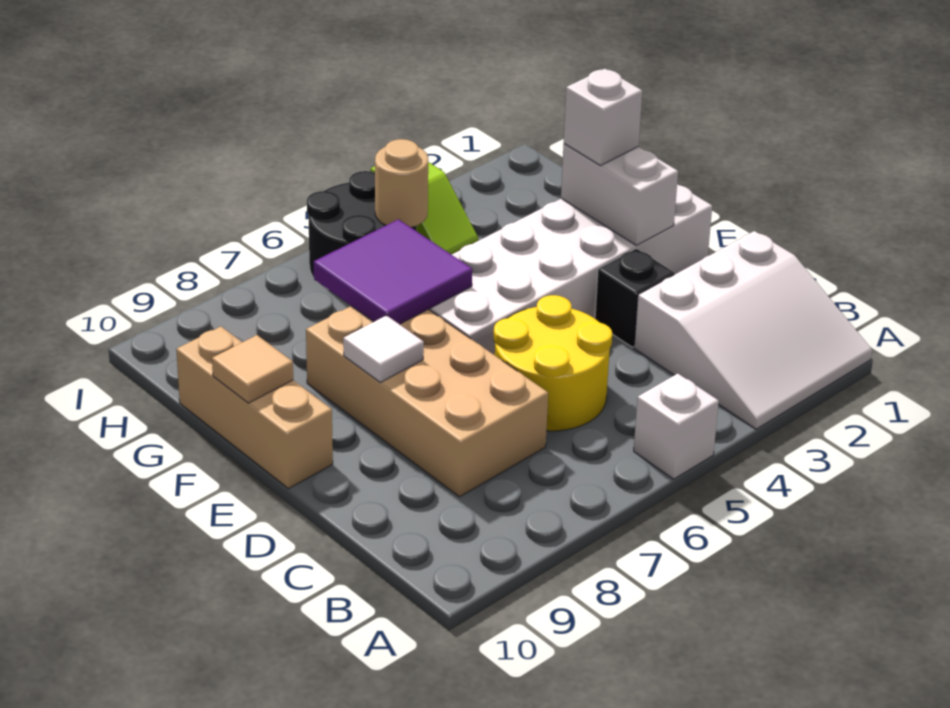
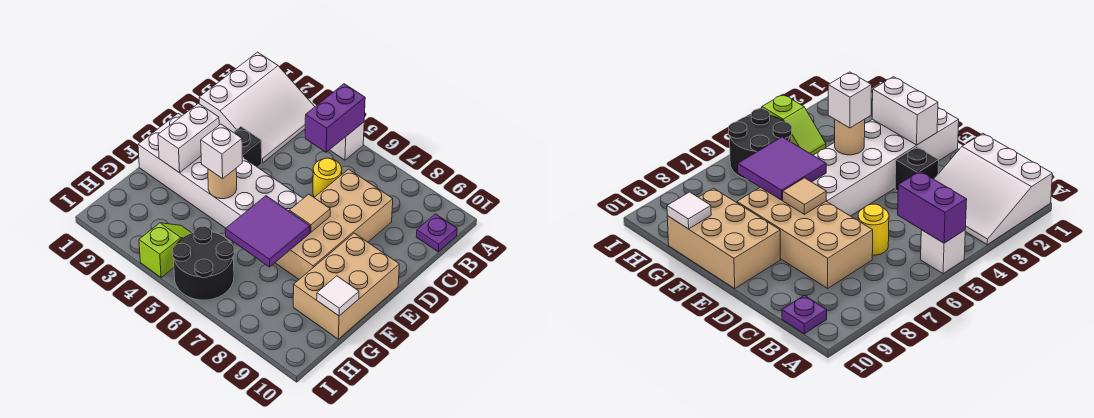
white 3x3 slope [634,231,872,429] -> white 3x3 slope turned to [199,52,315,163]
none -> purple 1x2 brick [305,84,365,152]
none -> purple 1x1 plate [416,214,457,252]
yellow 2x2 round brick [494,295,612,431] -> yellow 1x1 round brick [313,158,342,197]
white 1x1 tile [343,315,424,382] -> white 1x1 tile moved to [317,276,359,316]
tan 1x3 brick [176,327,333,489] -> tan 2x3 brick [293,233,399,339]
white 1x1 brick [564,69,642,166] -> white 1x1 brick moved to [201,124,242,179]
tan 1x1 tile [212,335,293,403] -> tan 1x1 tile moved to [289,194,330,232]
tan 1x1 round brick [375,139,428,227] -> tan 1x1 round brick moved to [208,169,237,199]

